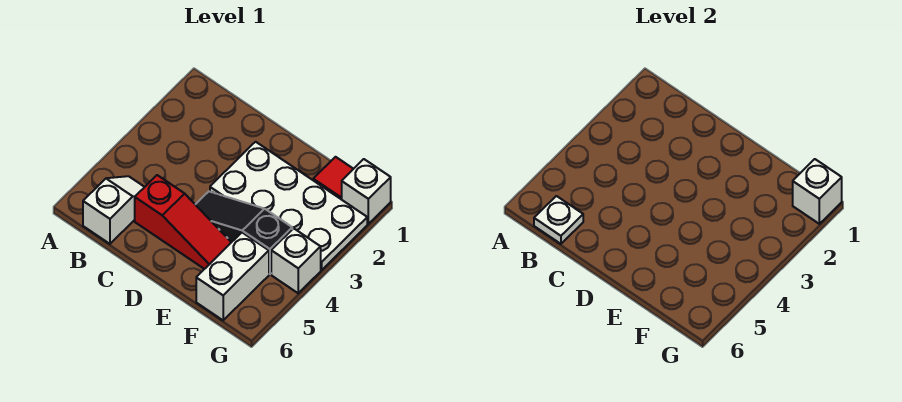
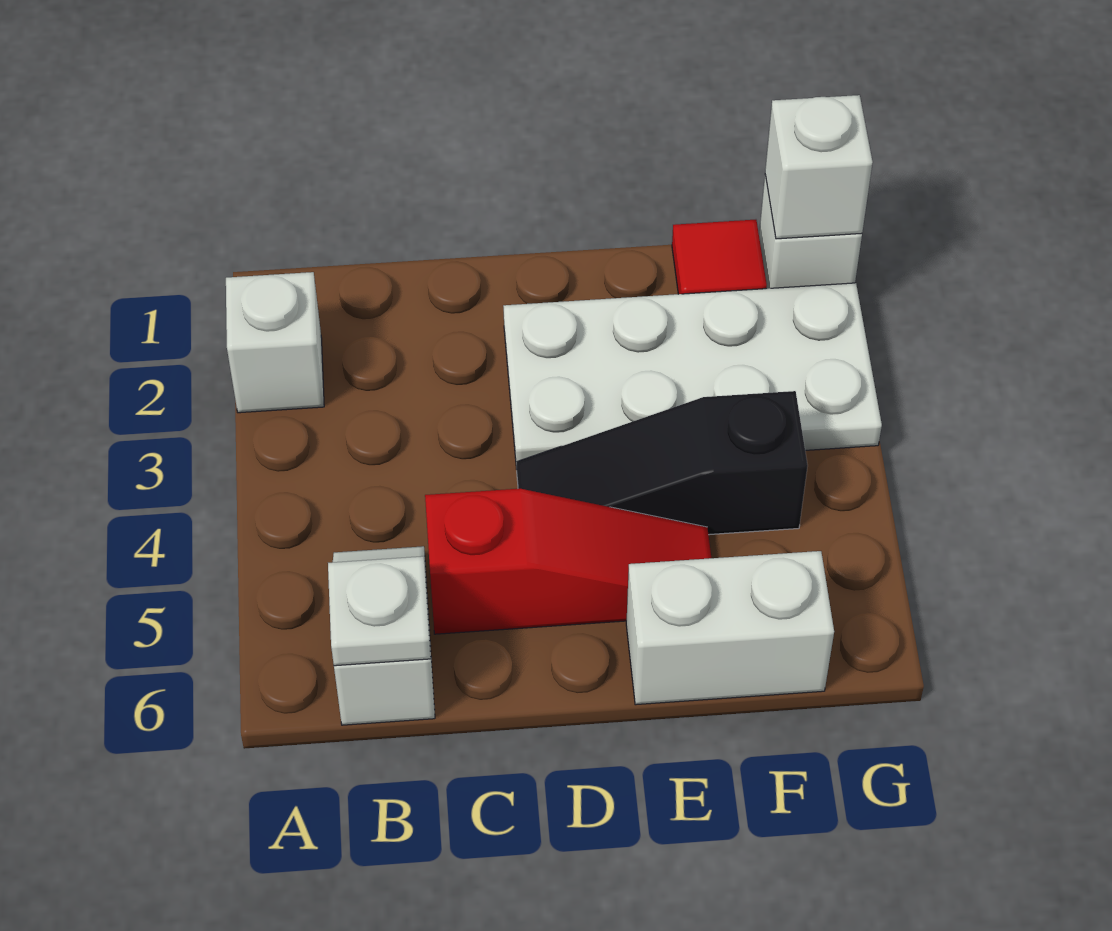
white 1x2 brick [196,233,269,320] -> white 1x2 brick turned to [626,551,834,705]
white 1x1 brick [271,228,321,293] -> white 1x1 brick moved to [226,272,324,413]

